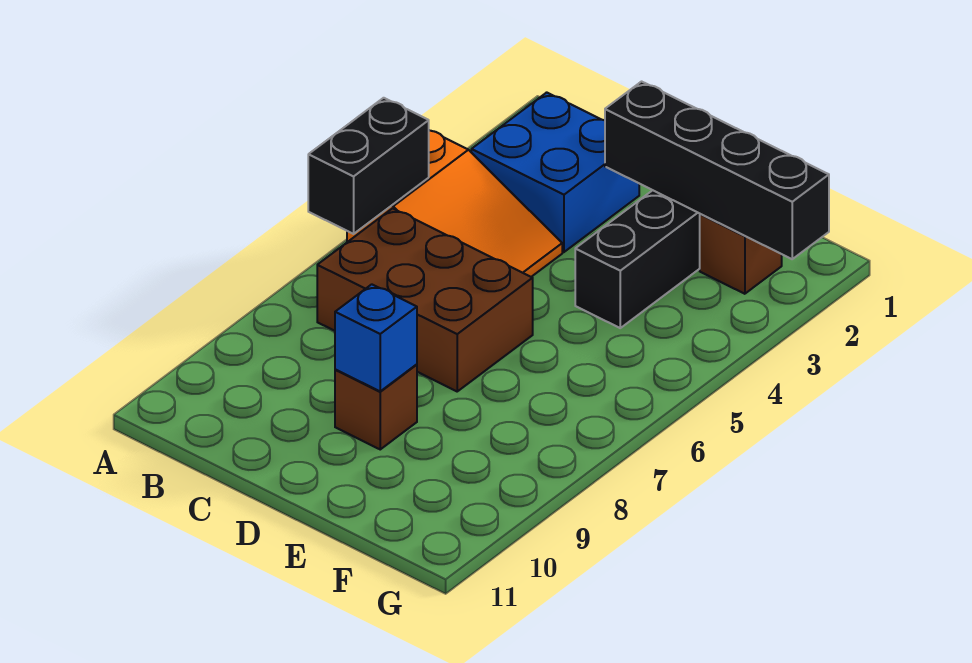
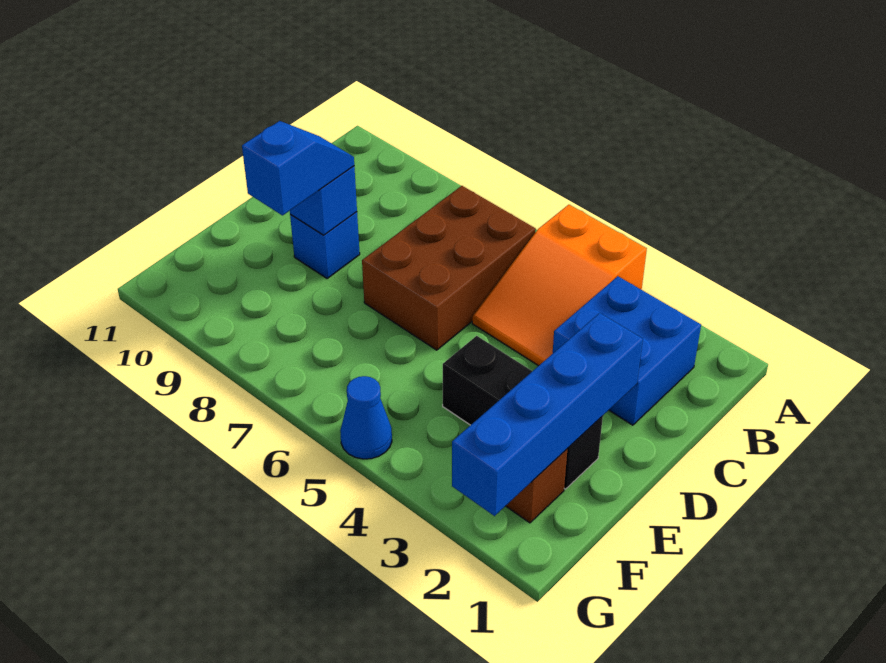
black 1x2 brick [308,98,429,234] -> none
black 1x4 brick [605,82,829,259] -> blue 1x4 brick [452,313,643,516]
brown 1x1 brick [335,364,417,449] -> blue 1x1 brick [290,212,360,279]
none -> blue 1x2 slope [242,121,354,215]
none -> blue 1x1 cone [340,376,392,459]

